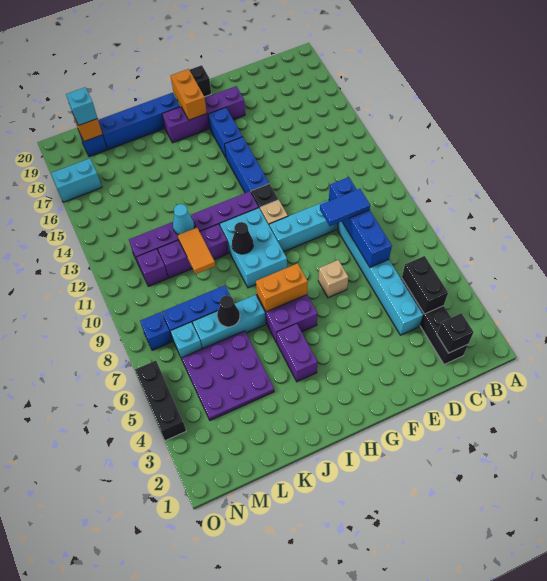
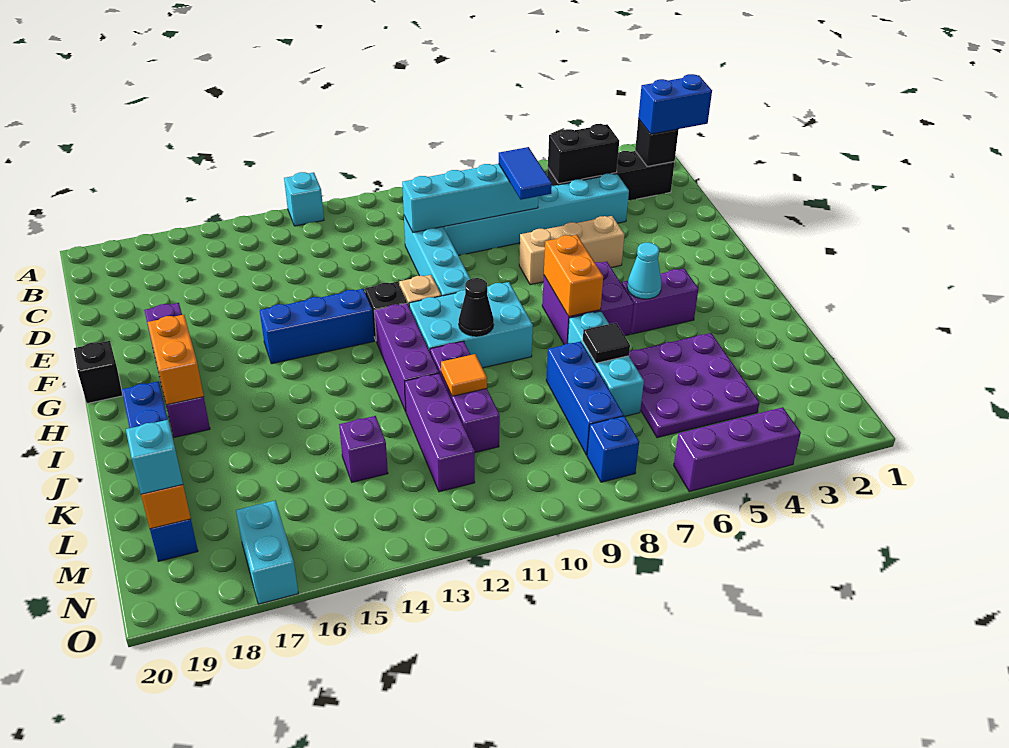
blue 1x4 brick [329,177,392,267] -> cyan 1x4 brick [402,164,538,232]
blue 1x2 tile [320,189,370,226] -> blue 1x2 tile moved to [499,147,552,200]
tan 1x1 brick [318,260,348,298] -> tan 1x3 brick [519,216,625,285]
blue 1x2 brick [208,107,243,157] -> blue 1x2 brick moved to [638,74,712,134]
orange 1x2 brick [171,69,207,120] -> orange 1x2 brick turned to [147,315,204,405]
black 1x1 cone [217,295,240,327] -> black 1x1 tile [583,323,630,363]
orange 1x2 tile [178,228,215,274] -> orange 1x1 tile [441,354,487,396]
cyan 1x1 cone [173,204,194,235] -> cyan 1x1 cone moved to [627,243,661,299]
cyan 1x1 brick [171,322,202,359] -> cyan 1x1 brick moved to [284,172,324,226]
purple 1x1 brick [137,249,168,286] -> purple 1x1 brick moved to [339,416,388,482]
black 1x3 brick [135,361,186,441] -> purple 1x3 brick [674,407,801,492]

